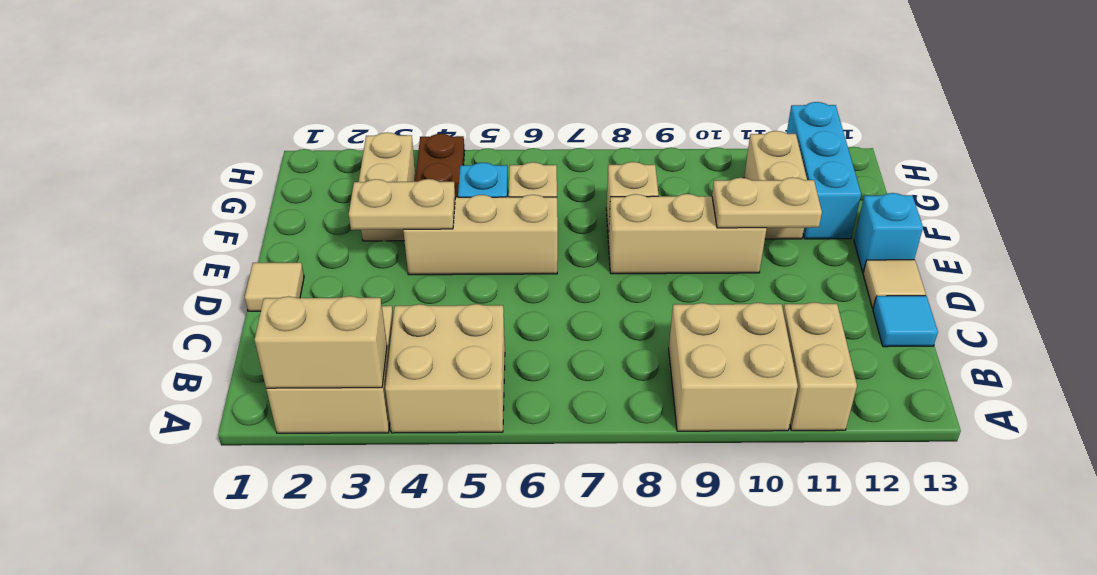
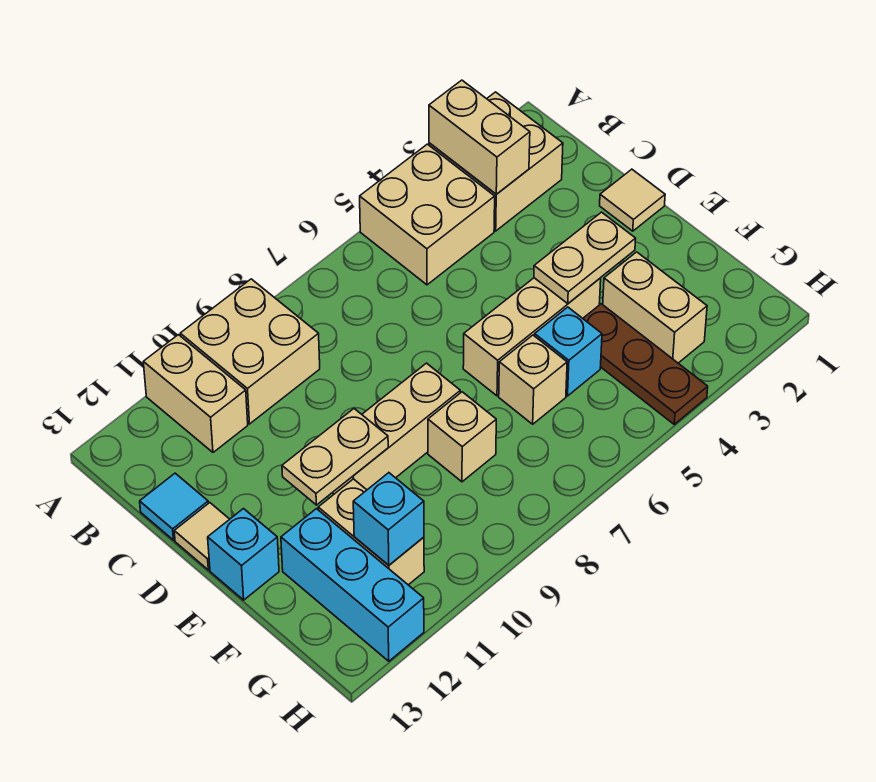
tan 1x2 brick [255,296,387,389] -> tan 1x2 brick turned to [429,80,530,194]
none -> cyan 1x1 brick [353,473,424,565]

